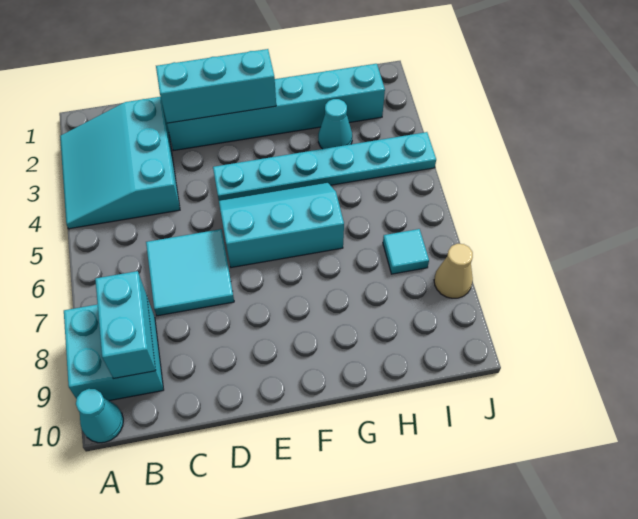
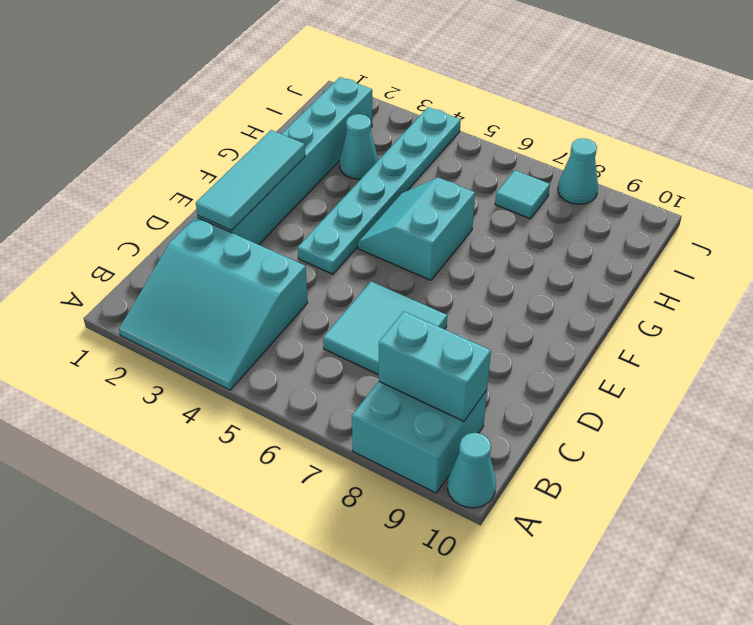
cyan 1x3 brick [156,49,276,123] -> cyan 1x3 tile [196,130,305,230]
cyan 2x3 slope [219,183,344,268] -> cyan 2x2 slope [358,178,475,280]
tan 1x1 cone [434,244,473,298] -> cyan 1x1 cone [558,138,598,204]

